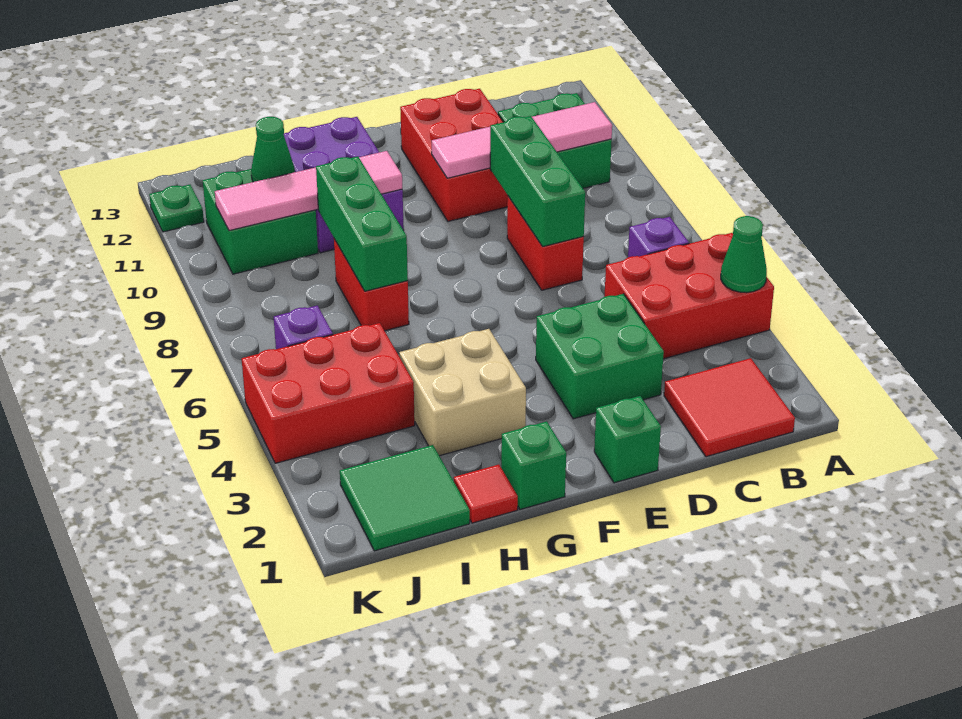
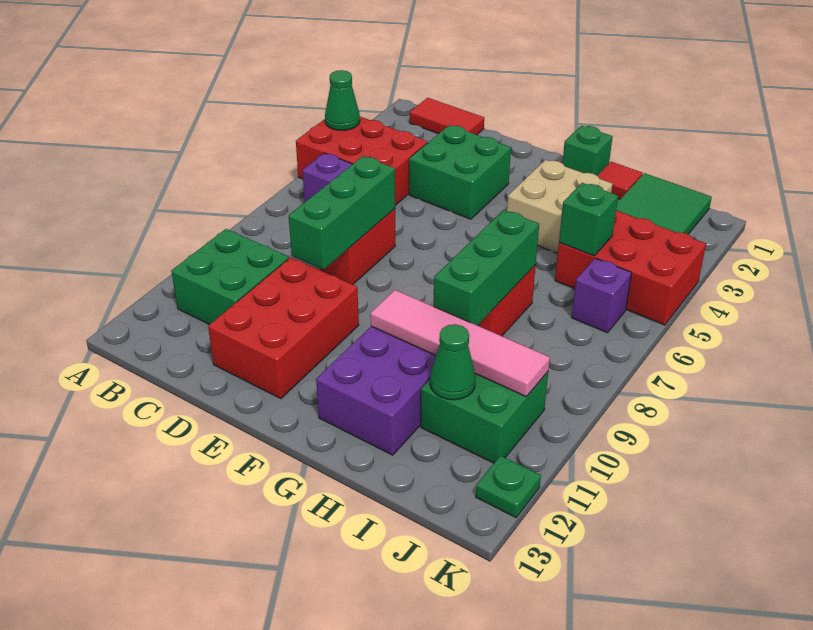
red 2x2 tile [664,358,795,457] -> red 1x2 tile [410,98,484,135]
pink 1x4 tile [432,102,612,178] -> none
green 1x1 brick [594,396,661,483] -> green 1x1 brick moved to [559,183,618,256]

